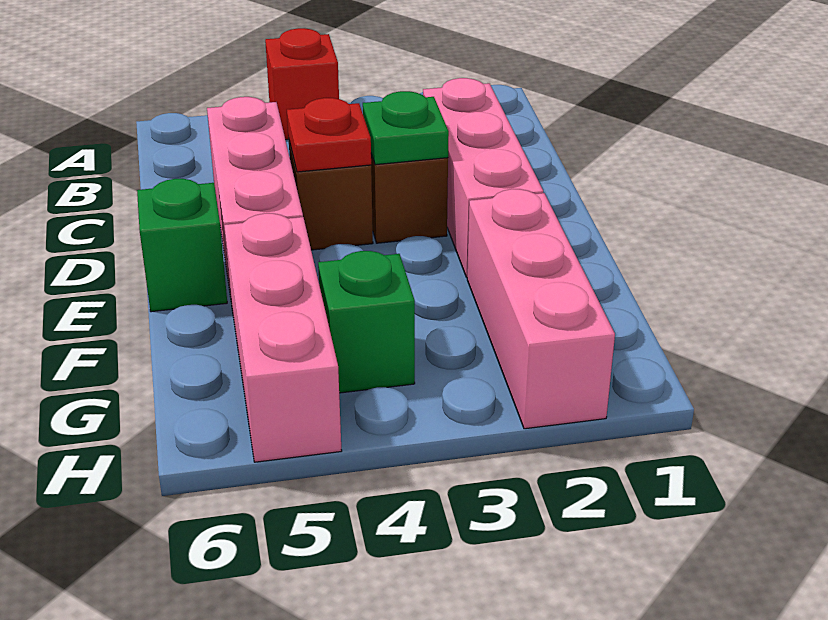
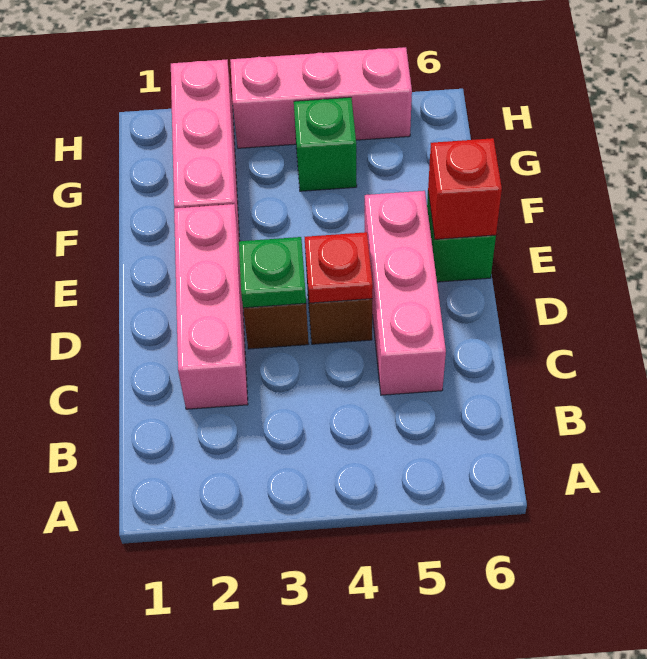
red 1x1 brick [265,28,339,140] -> red 1x1 brick moved to [428,138,502,239]
pink 1x3 brick [224,213,342,462] -> pink 1x3 brick turned to [230,47,412,148]

